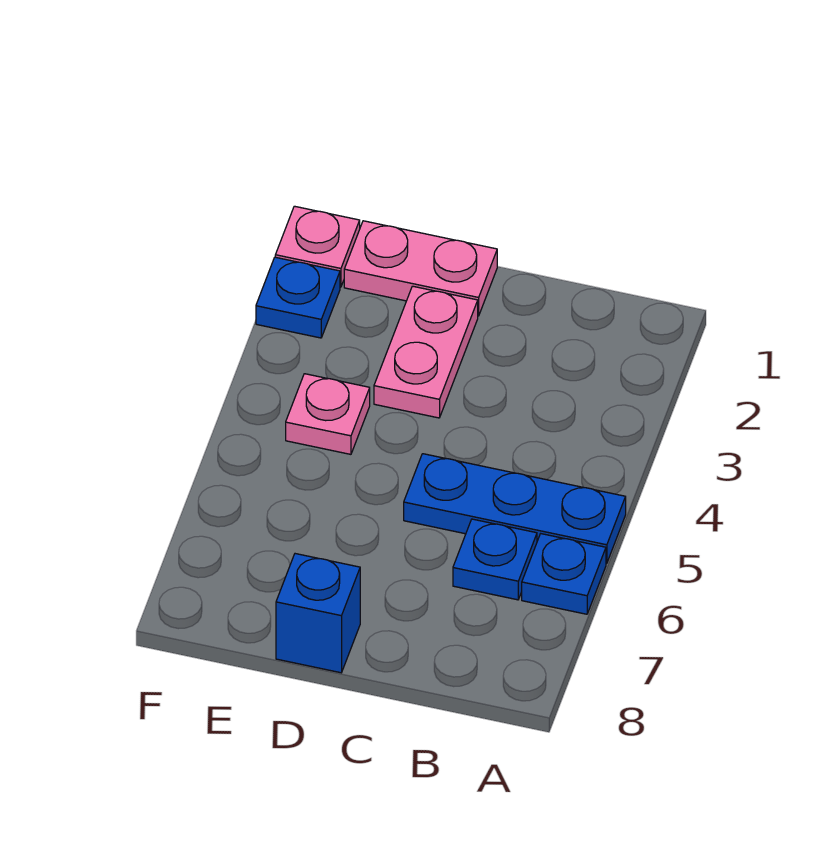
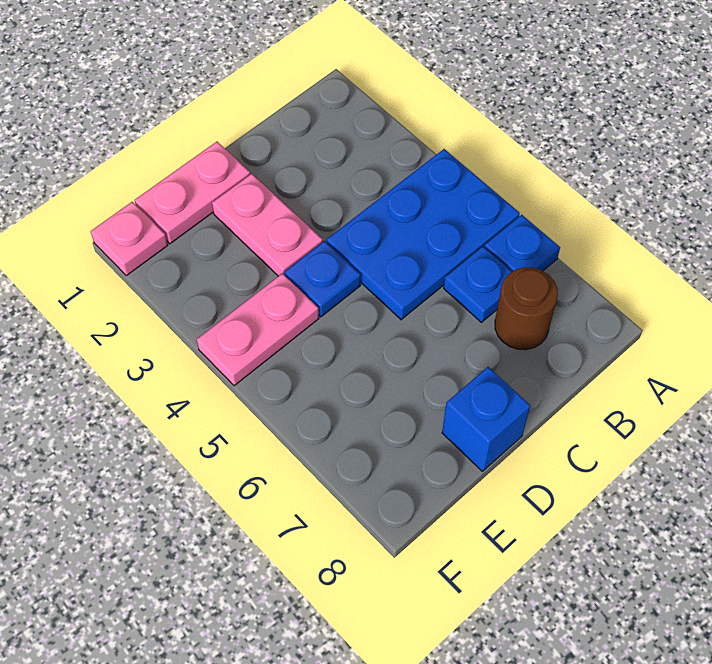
blue 1x3 plate [404,454,626,563] -> blue 2x3 plate [326,149,520,320]
none -> brown 1x1 round brick [495,267,558,350]
pink 1x1 plate [286,374,370,454] -> pink 1x2 plate [197,273,319,386]
blue 1x1 plate [256,257,340,338] -> blue 1x1 plate moved to [284,241,361,317]

